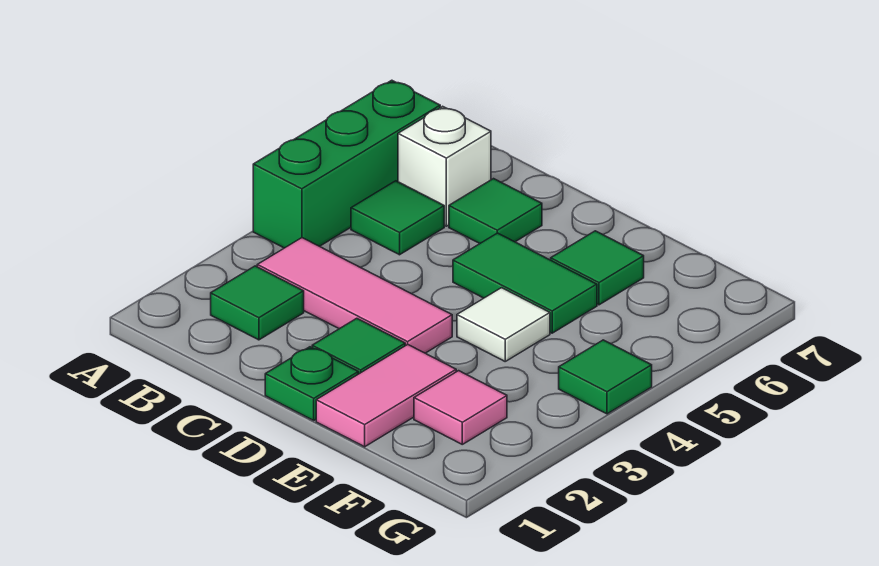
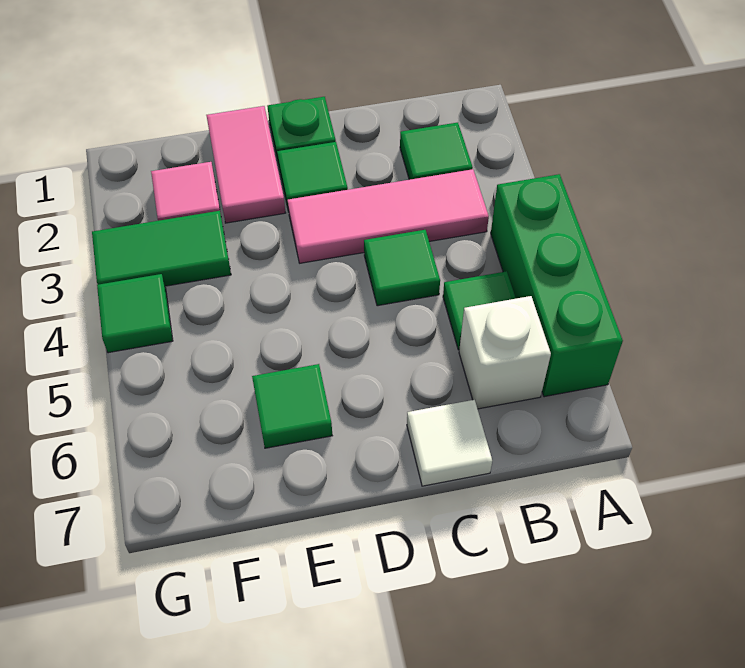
green 1x1 tile [449,179,542,243] -> green 1x1 tile moved to [364,230,440,306]
green 1x2 tile [453,233,597,333] -> green 1x2 tile moved to [92,211,231,286]
white 1x1 tile [457,288,550,361] -> white 1x1 tile moved to [407,400,492,486]

